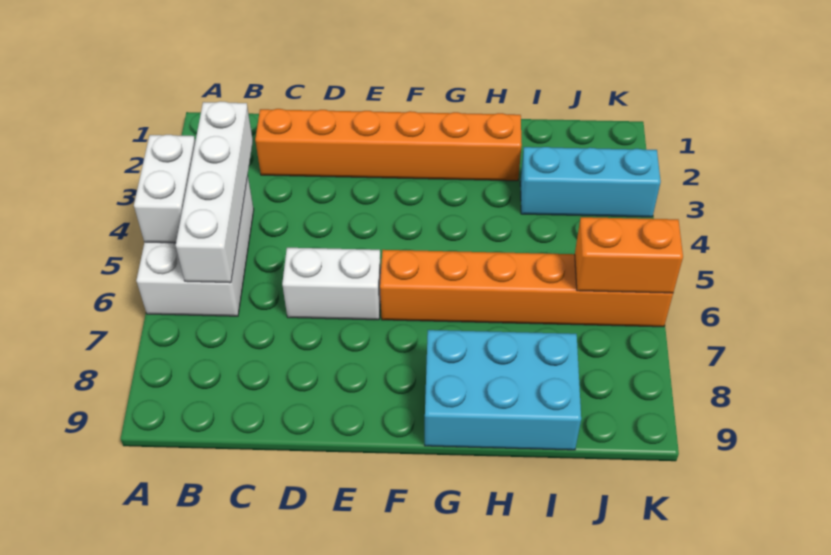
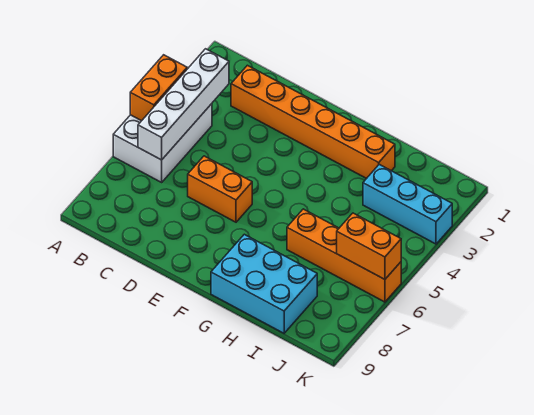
white 1x2 brick [134,135,195,243] -> orange 1x2 brick [130,55,187,121]
white 1x2 brick [282,248,381,320] -> orange 1x2 brick [188,156,252,222]
orange 1x6 brick [380,250,673,327] -> orange 1x4 brick [287,209,401,302]

